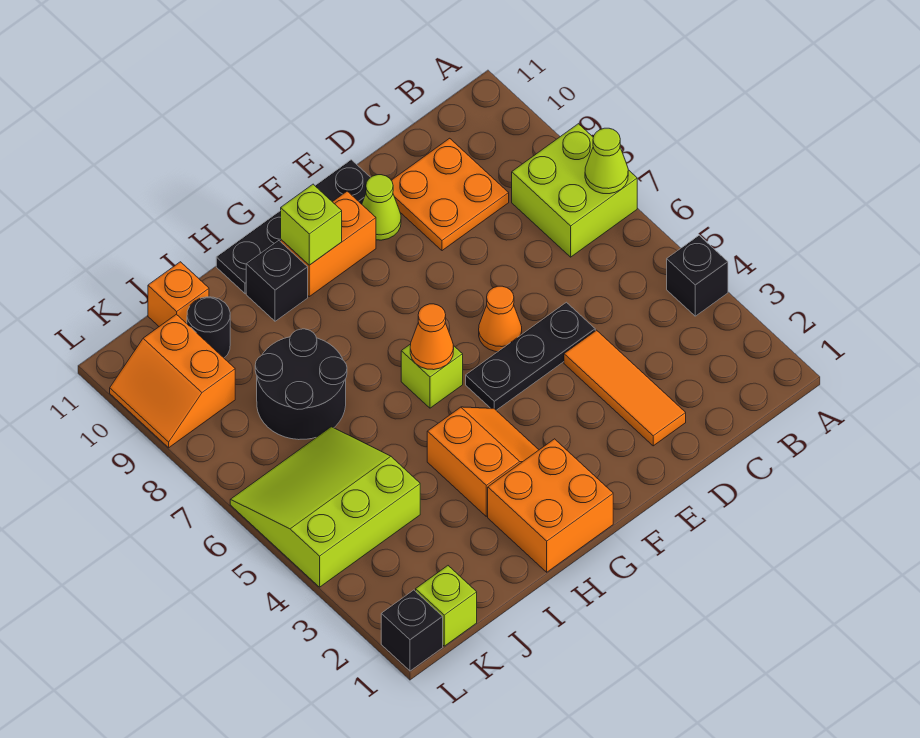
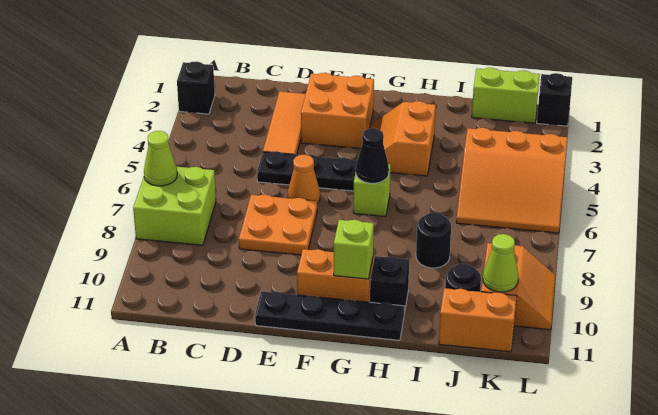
black 1x1 brick [667,235,728,316] -> black 1x1 brick moved to [177,61,215,114]
orange 2x2 plate [391,138,509,251] -> orange 2x2 plate moved to [239,195,317,255]
lime 1x1 cone [362,175,401,240] -> lime 1x1 cone moved to [483,234,519,292]
orange 2x2 brick [488,439,613,572] -> orange 2x2 brick moved to [301,73,374,149]
orange 1x1 cone [410,304,454,370] -> black 1x1 cone [356,128,389,183]
black 2x2 round brick [255,329,347,440] -> black 1x1 round brick [416,212,451,268]
lime 3x3 slope [230,427,420,587] -> orange 3x3 slope [456,128,567,233]
orange 1x1 brick [148,262,209,326] -> orange 1x2 brick [439,288,517,352]
lime 1x1 brick [416,566,477,646] -> lime 1x2 brick [472,68,540,123]

